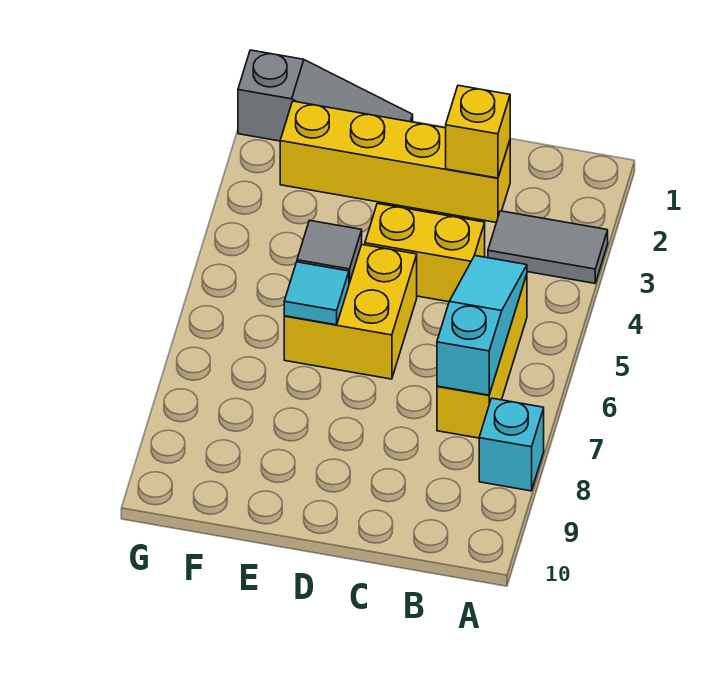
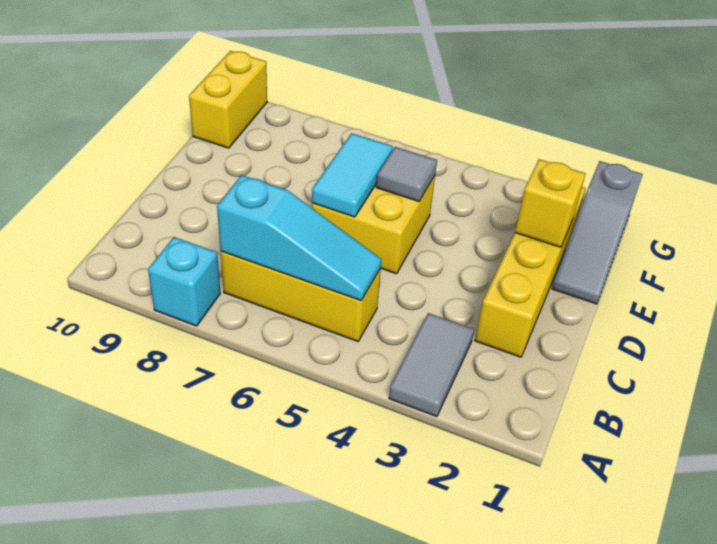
yellow 1x1 brick [446,85,510,178] -> yellow 1x1 brick moved to [515,159,586,247]
yellow 1x2 brick [365,203,485,302] -> yellow 1x2 brick moved to [189,51,267,148]
cyan 1x1 tile [284,262,349,325] -> cyan 1x2 tile [312,133,393,217]

